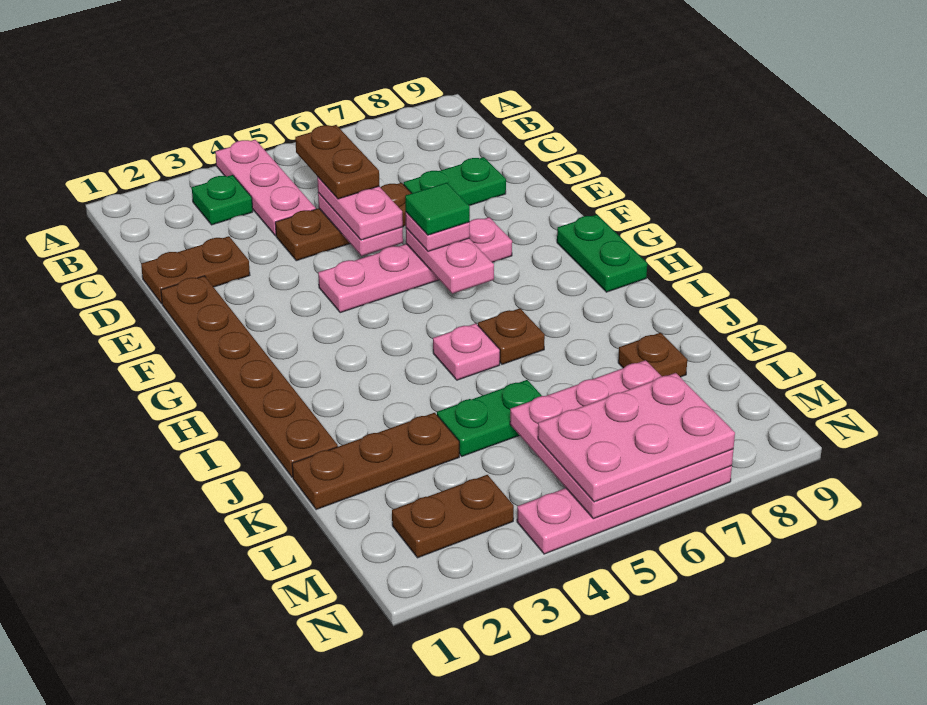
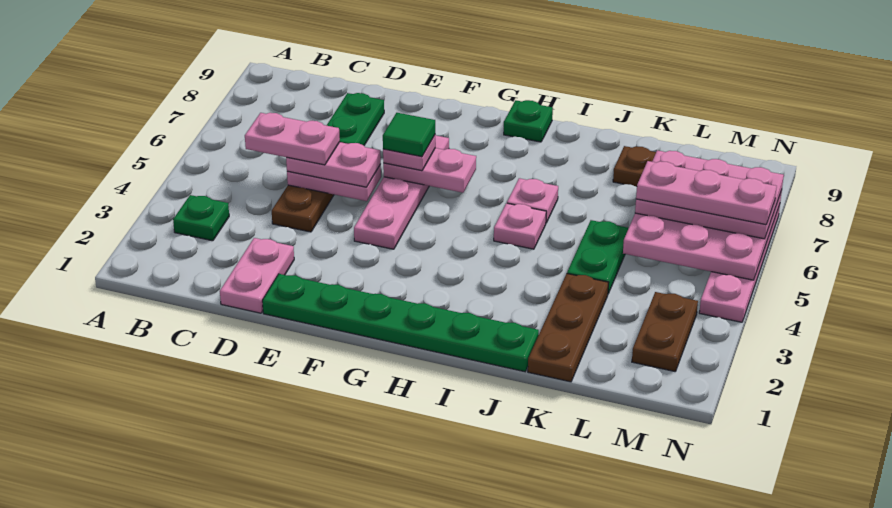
pink 1x3 plate [215,140,316,236] -> pink 1x3 plate moved to [636,161,777,225]
brown 1x2 plate [295,125,379,199] -> pink 1x2 plate [245,113,340,165]
brown 1x2 plate [141,236,250,304] -> pink 1x2 plate [220,238,294,313]
brown 1x6 plate [161,276,338,477] -> green 1x6 plate [262,274,539,372]
green 1x2 plate [557,215,647,292] -> green 1x1 plate [504,100,553,142]
brown 1x1 plate [478,308,545,364] -> pink 1x1 plate [507,178,558,223]
pink 2x3 plate [538,373,735,502] -> pink 2x3 plate turned to [635,150,784,239]

